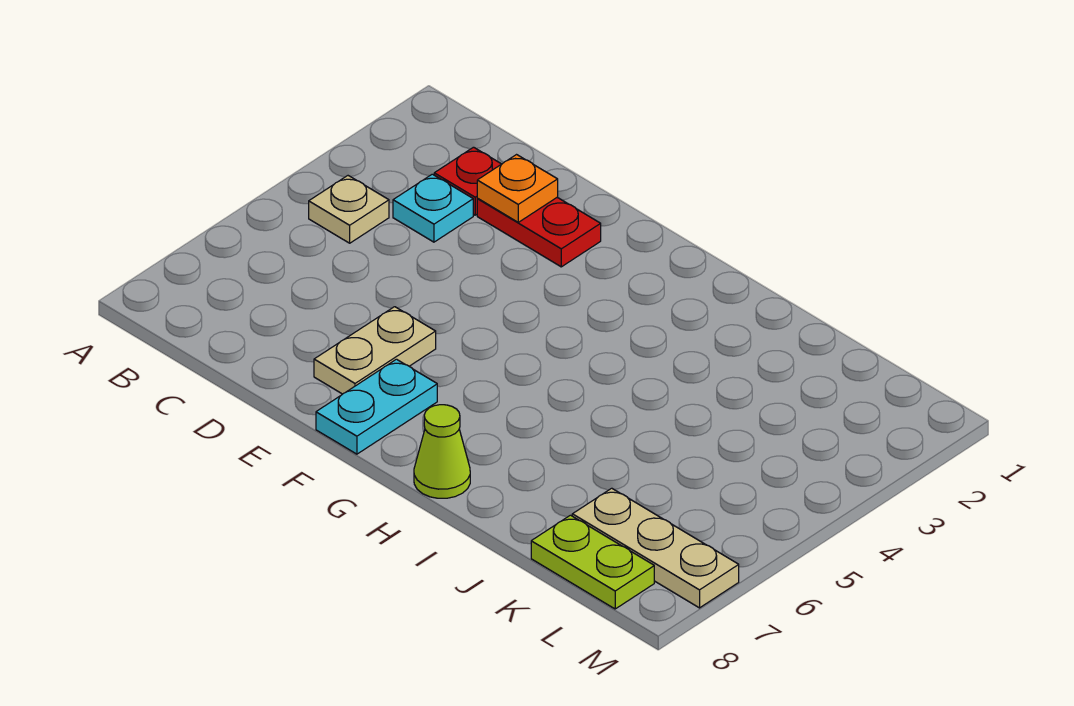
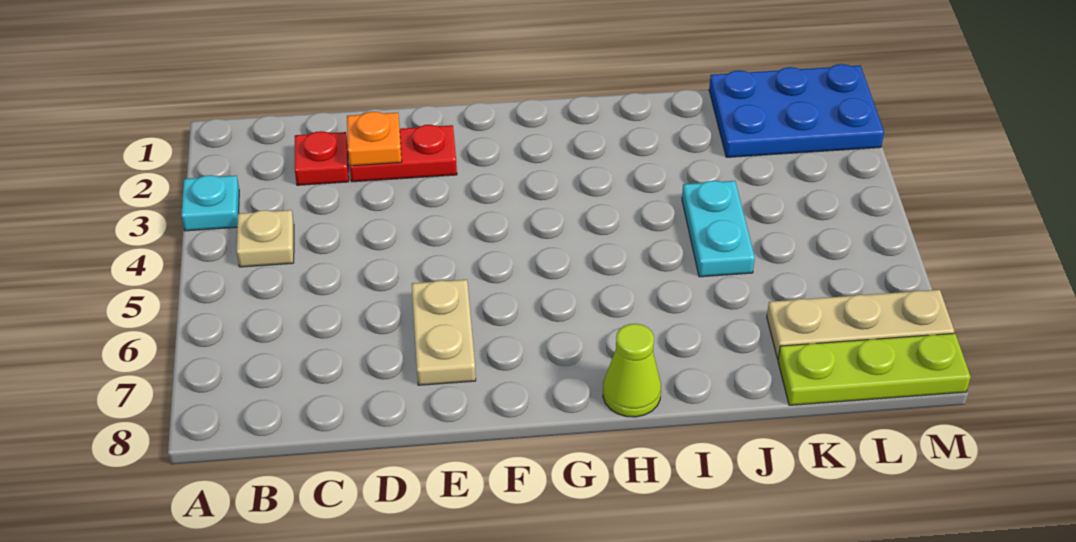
cyan 1x1 plate [393,174,473,242] -> cyan 1x1 plate moved to [181,175,239,231]
cyan 1x2 plate [316,359,437,454] -> cyan 1x2 plate moved to [682,181,755,277]
none -> blue 2x3 plate [709,64,884,157]
lime 1x2 plate [531,515,654,609] -> lime 1x3 plate [778,333,971,405]

